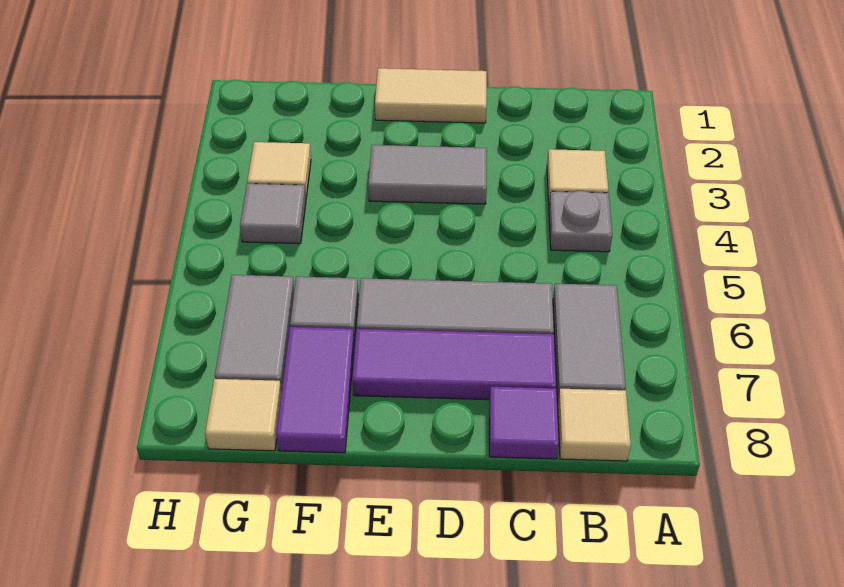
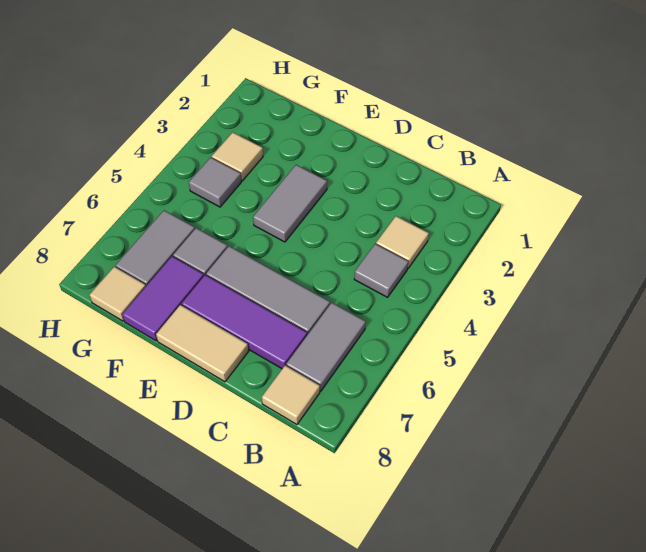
grey 1x1 plate [549,191,612,252] -> grey 1x1 tile [354,244,408,297]
purple 1x1 tile [489,387,559,459] -> none
tan 1x2 tile [375,68,487,123] -> tan 1x2 tile moved to [156,305,249,382]
grey 1x2 tile [368,145,487,204] -> grey 1x2 tile turned to [253,165,327,242]

